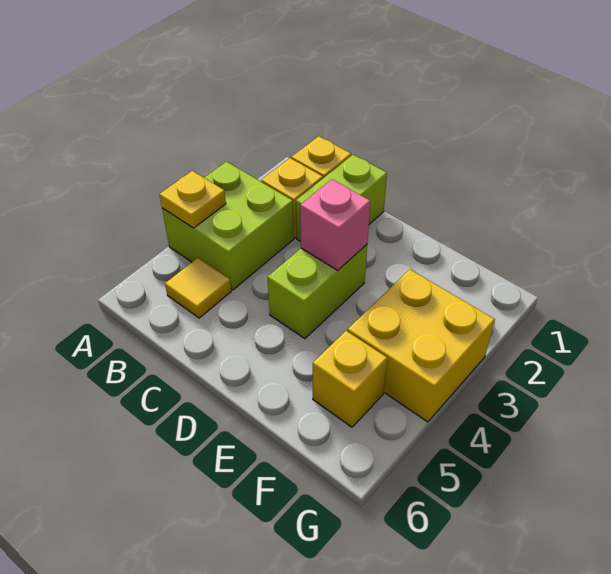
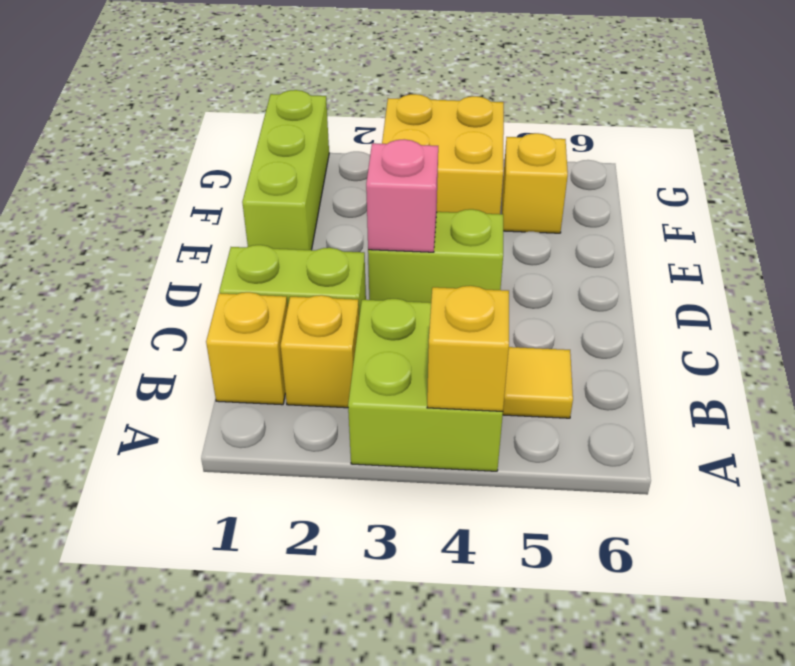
yellow 1x1 plate [159,171,226,228] -> yellow 1x1 brick [427,286,509,411]
none -> lime 1x3 brick [242,90,329,250]

